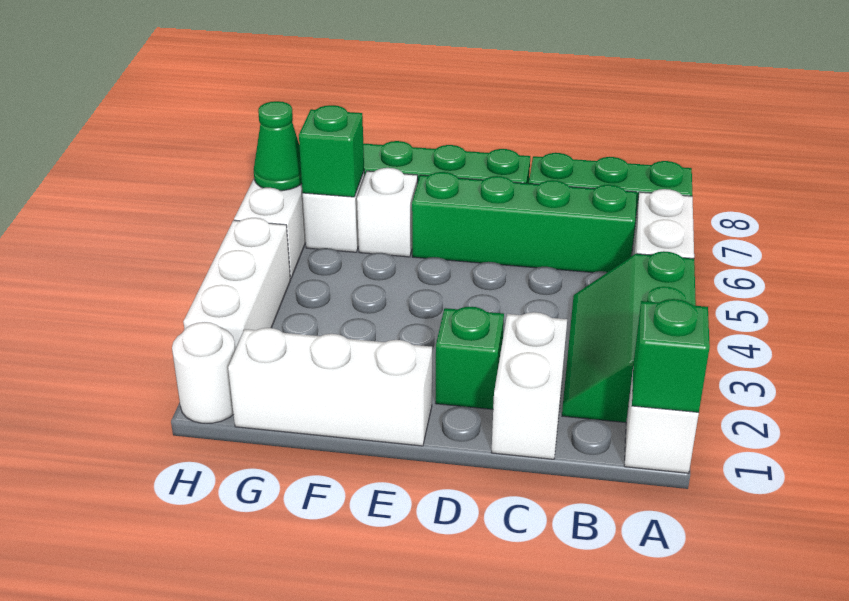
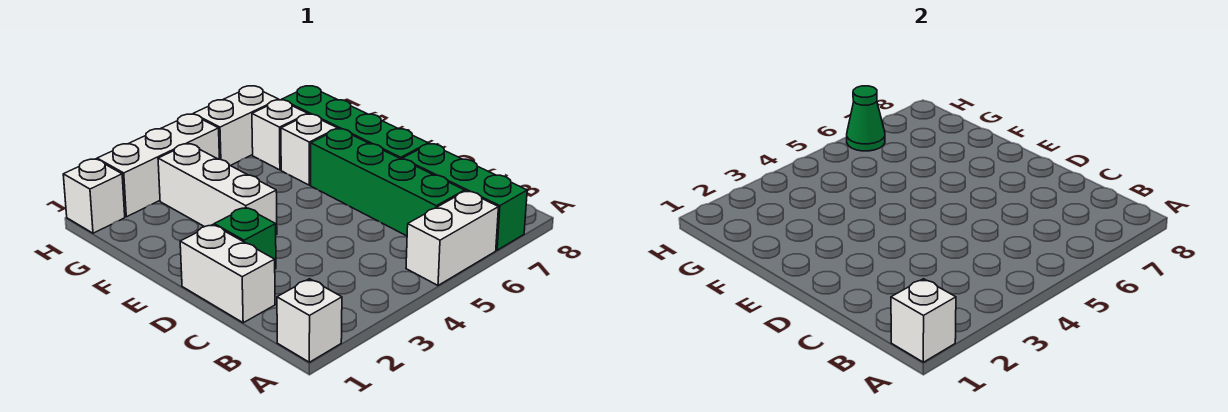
green 1x1 brick [632,299,710,412] -> white 1x1 brick [891,279,956,362]
green 2x3 slope [562,251,696,422] -> none
white 1x2 brick [491,312,567,459] -> white 1x2 brick turned to [180,225,275,323]
white 1x3 brick [228,328,432,446] -> white 1x3 brick moved to [158,144,277,235]
green 1x1 brick [299,105,364,197] -> none
white 1x1 round brick [172,322,235,423] -> white 1x1 brick [63,159,125,233]

